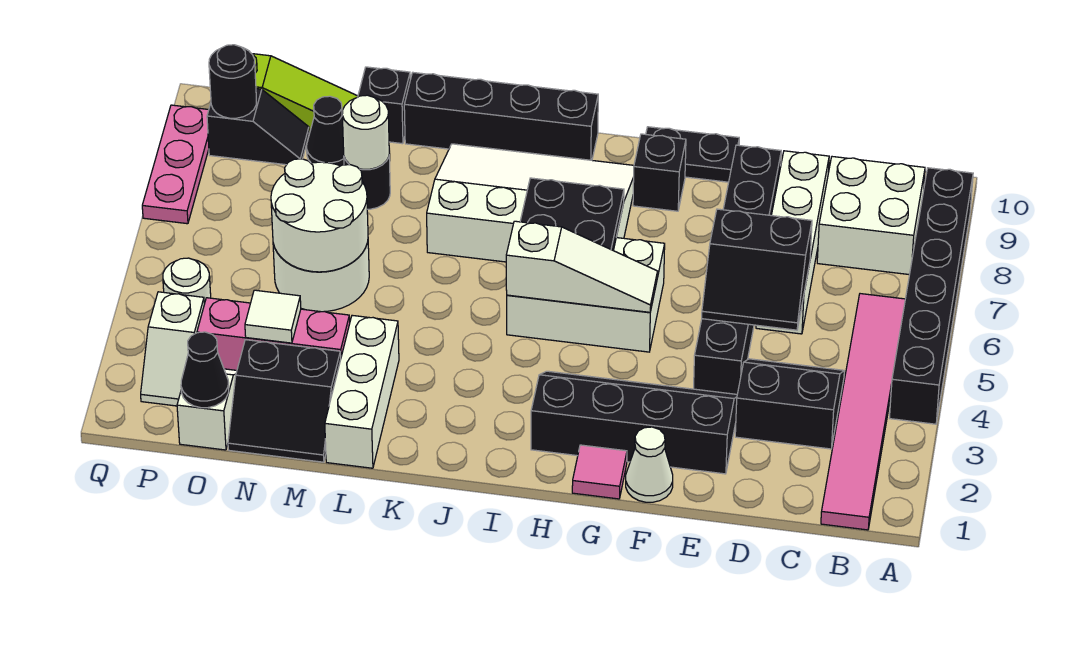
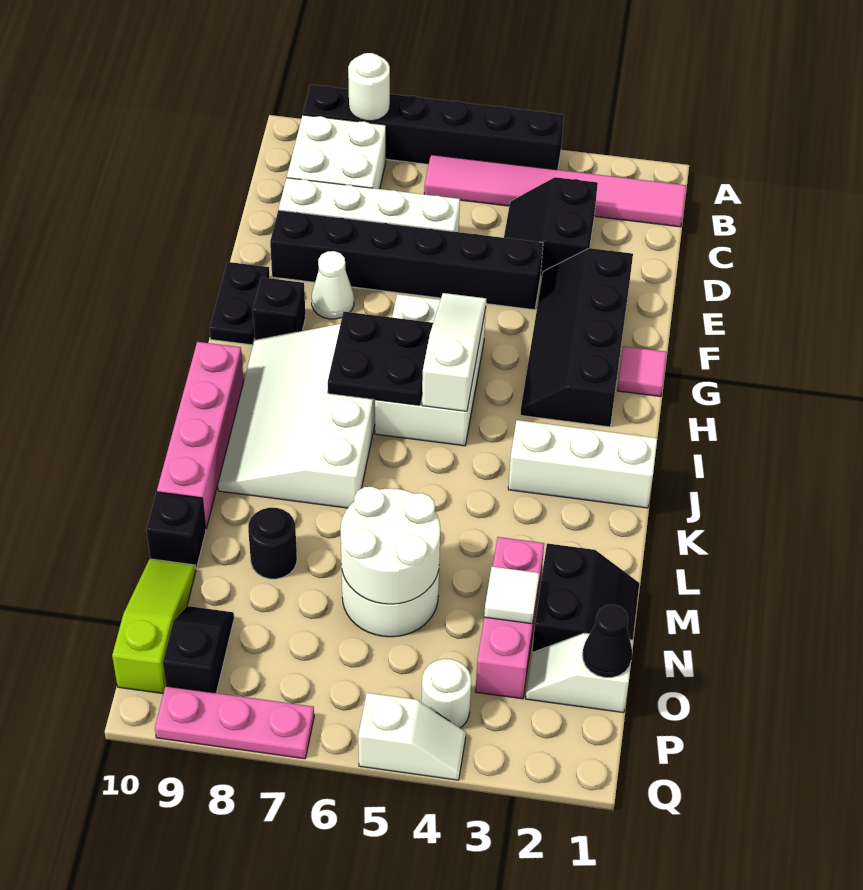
black 2x2 slope [702,209,812,330] -> none
white 1x1 cone [626,427,673,502] -> white 1x1 cone moved to [312,251,354,319]
black 1x4 brick [404,73,598,160] -> pink 1x4 brick [157,342,244,529]
white 1x3 brick [325,315,399,468] -> white 1x3 brick moved to [508,420,657,508]
white 1x1 round brick [342,95,389,169] -> white 1x1 round brick moved to [348,53,390,121]
black 1x1 cone [307,96,344,166] -> none
white 1x2 slope [141,292,204,406] -> white 1x2 slope moved to [358,693,466,780]
black 1x1 round brick [209,45,256,118] -> none

